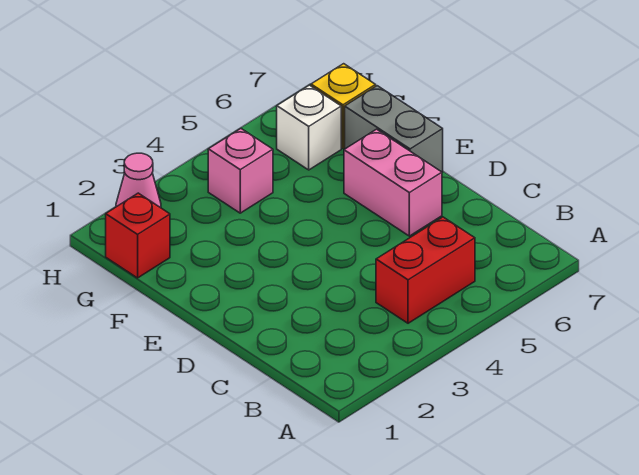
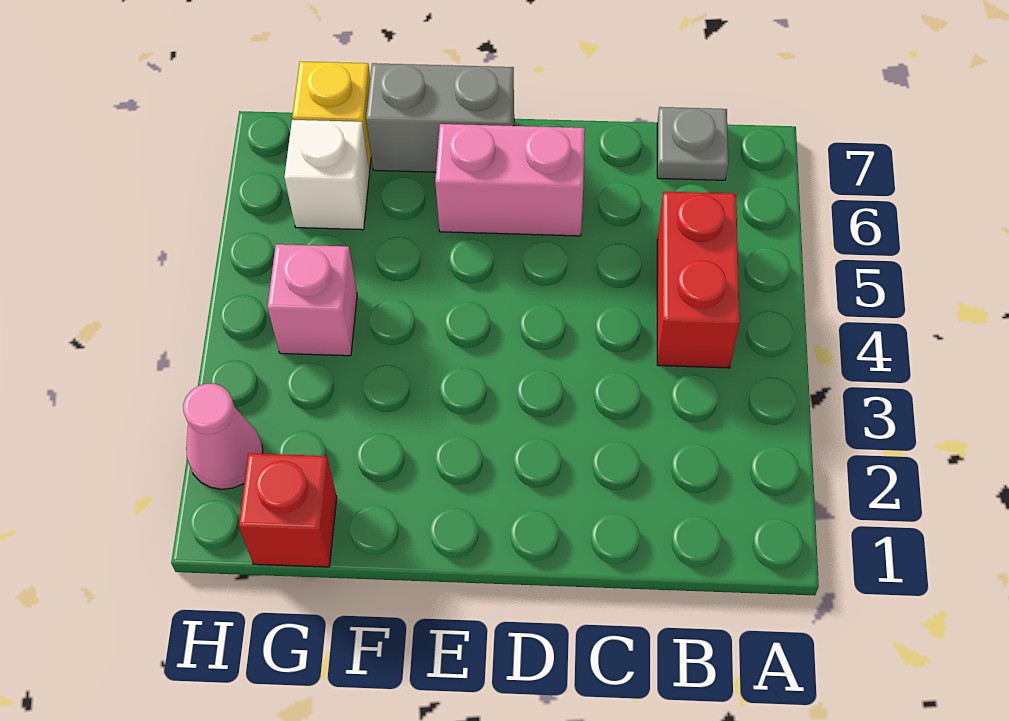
none -> grey 1x1 plate [657,107,728,180]

